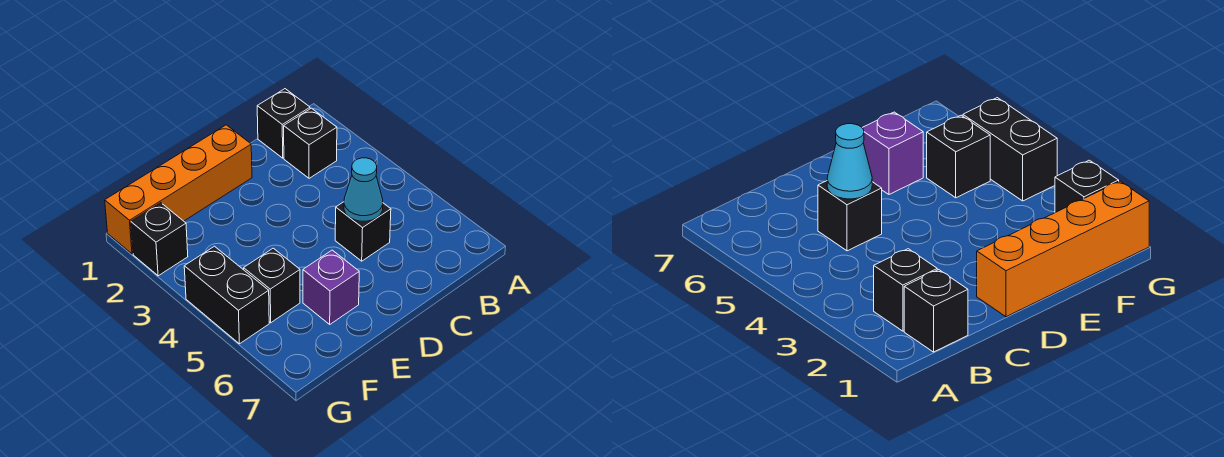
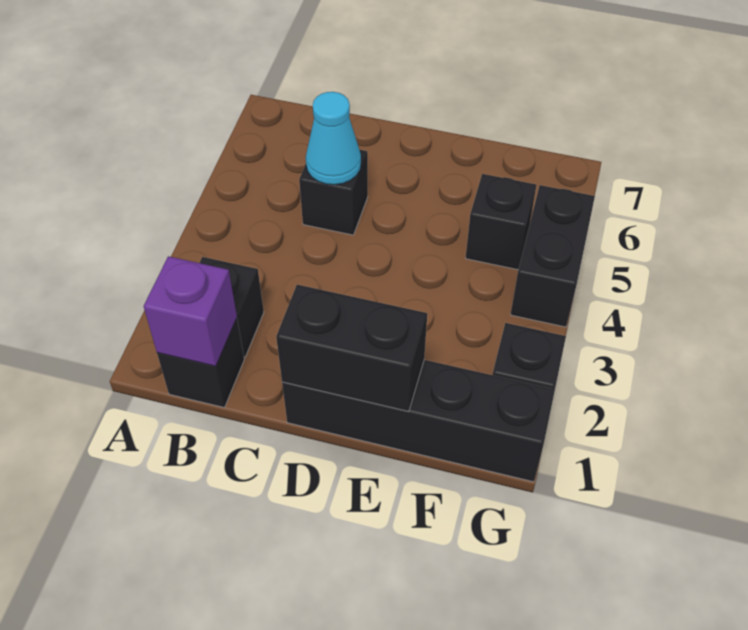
orange 1x4 brick [105,125,252,254] -> black 1x4 brick [282,360,555,482]
none -> black 1x2 brick [276,285,427,411]
purple 1x1 brick [303,250,359,324] -> purple 1x1 brick moved to [144,256,237,366]

